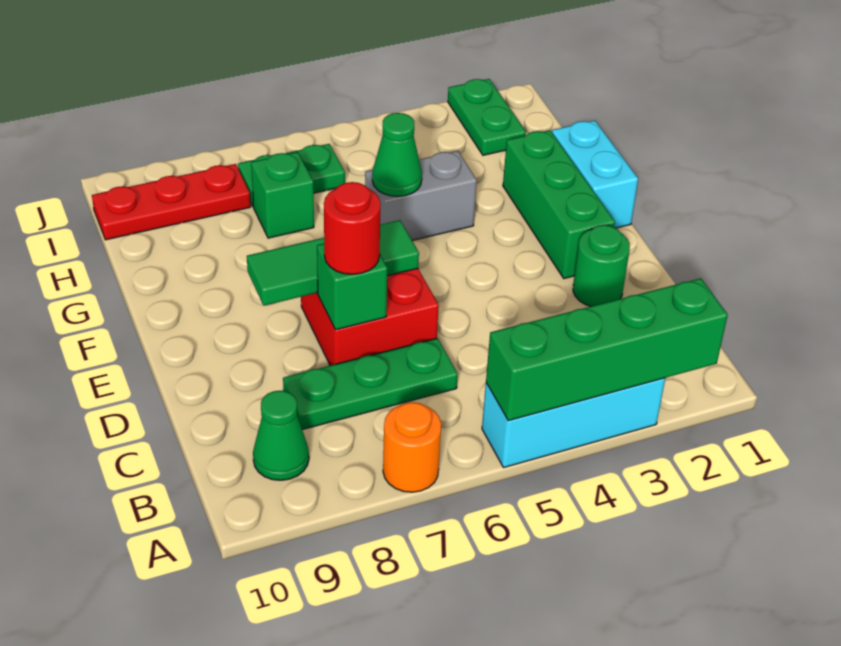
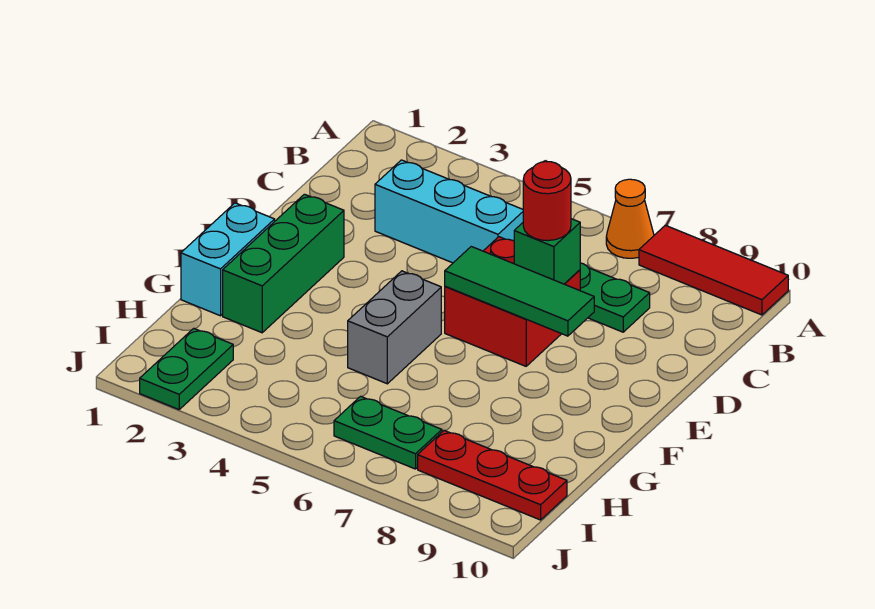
green 1x4 brick [486,278,728,421] -> none
cyan 1x3 brick [482,378,665,468] -> cyan 1x3 brick moved to [375,160,523,263]
orange 1x1 round brick [383,402,441,492] -> orange 1x1 cone [606,179,654,258]
none -> red 1x3 tile [639,225,788,315]
green 1x1 cone [253,391,309,480] -> none
green 1x1 round brick [573,225,630,306] -> none
grey 1x2 brick [365,151,477,240] -> grey 1x2 brick turned to [348,271,441,384]
green 1x1 cone [372,113,422,196] -> none
green 1x1 brick [251,152,314,238] -> none

